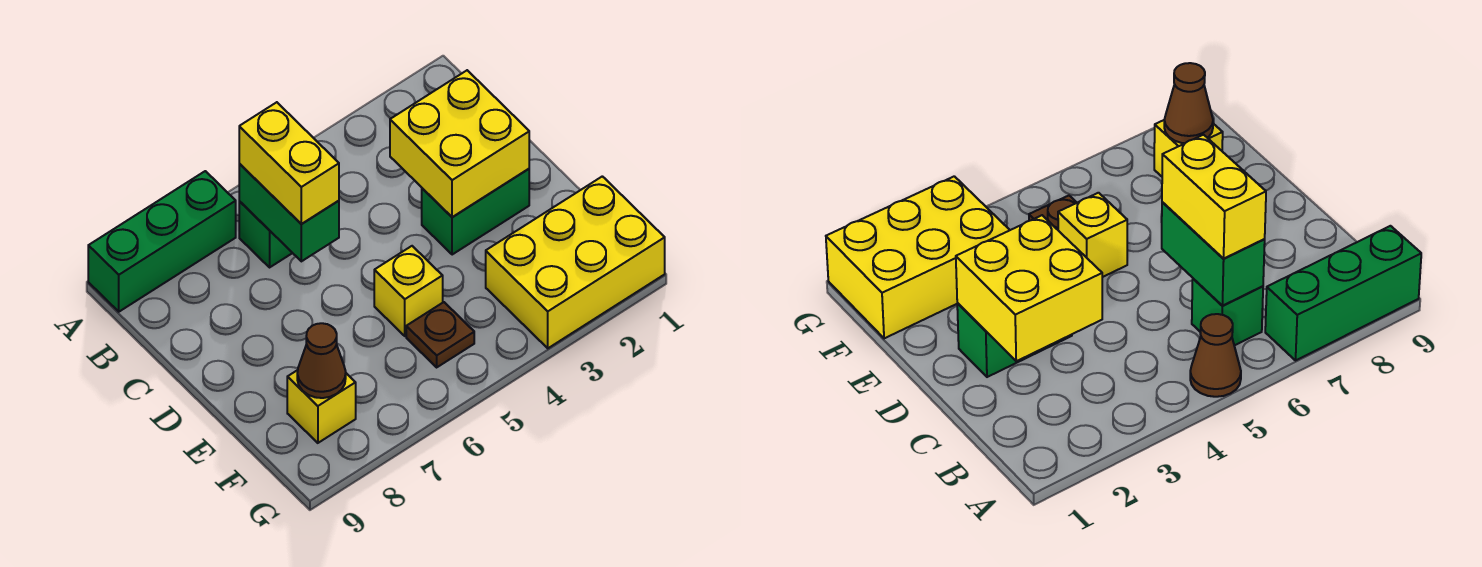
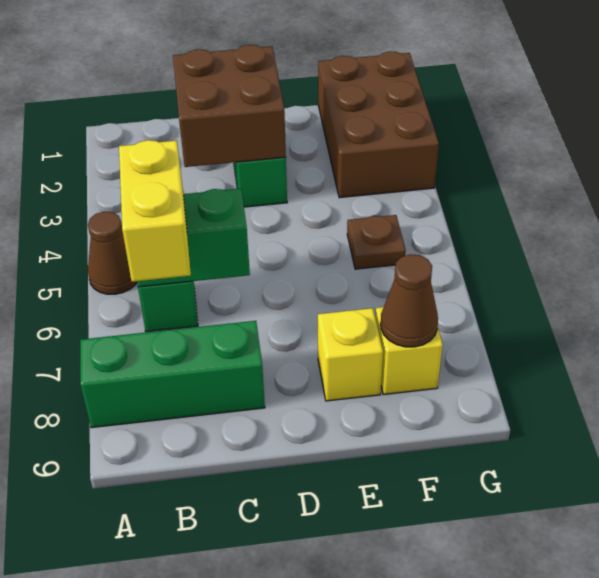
green 1x3 brick [88,171,236,312] -> green 1x3 brick turned to [80,321,265,428]
yellow 1x2 brick [239,102,339,224] -> yellow 1x2 brick turned to [119,140,191,282]
yellow 2x2 brick [390,70,529,217] -> brown 2x2 brick [173,45,286,167]
yellow 1x1 brick [374,246,443,336] -> yellow 1x1 brick moved to [318,308,383,401]
yellow 2x3 brick [486,176,665,348] -> brown 2x3 brick [318,51,439,198]

